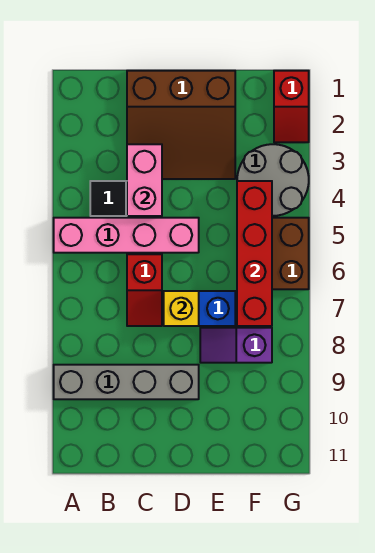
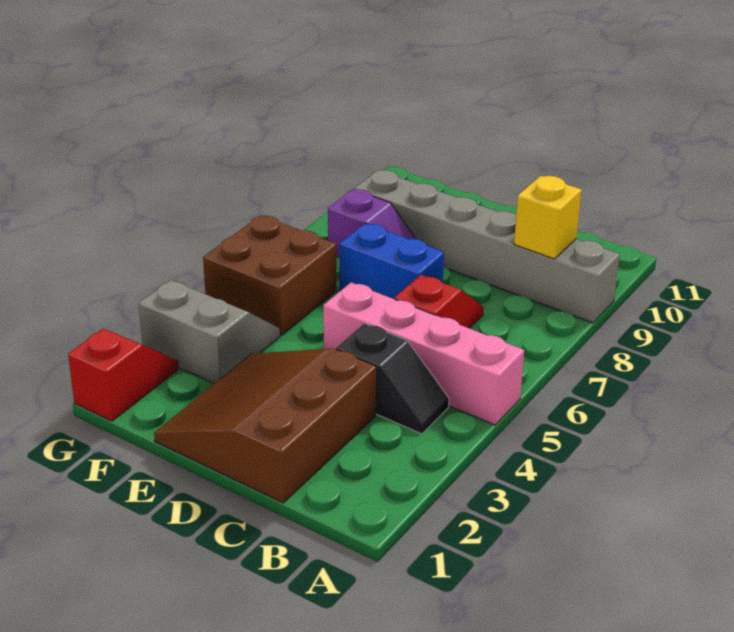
grey 1x4 brick [54,365,199,399] -> grey 1x6 brick [354,170,620,323]
brown 3x3 slope [127,71,235,179] -> brown 3x3 slope turned to [154,348,377,503]
pink 1x2 brick [127,144,162,216] -> none
yellow 1x1 brick [164,291,199,326] -> yellow 1x1 brick moved to [514,176,581,259]
grey 2x2 round brick [237,144,309,216] -> grey 2x2 slope [139,280,280,384]
red 1x4 brick [237,181,272,326] -> none

